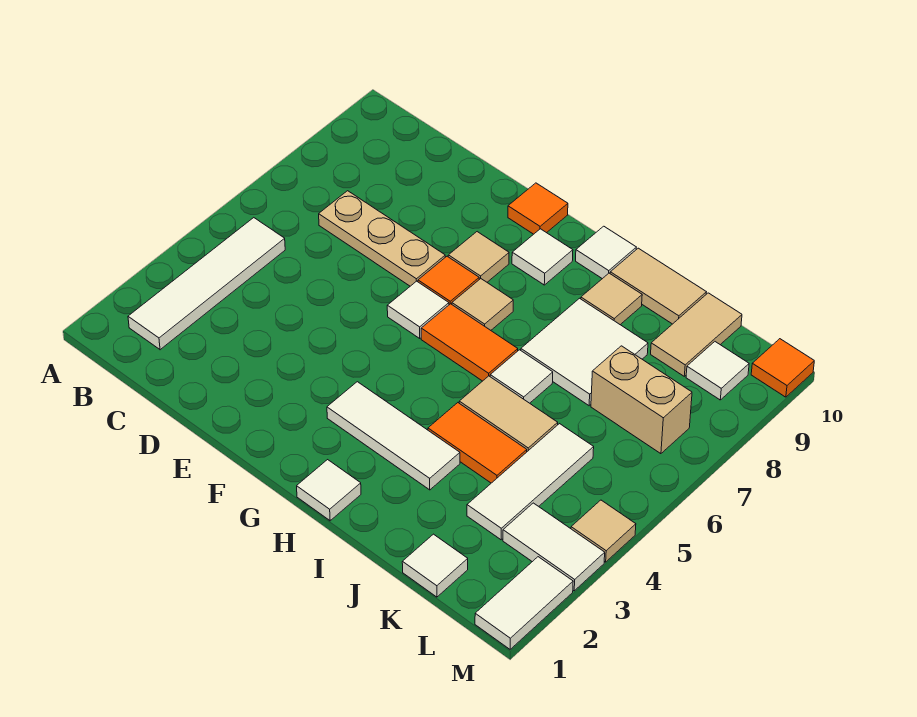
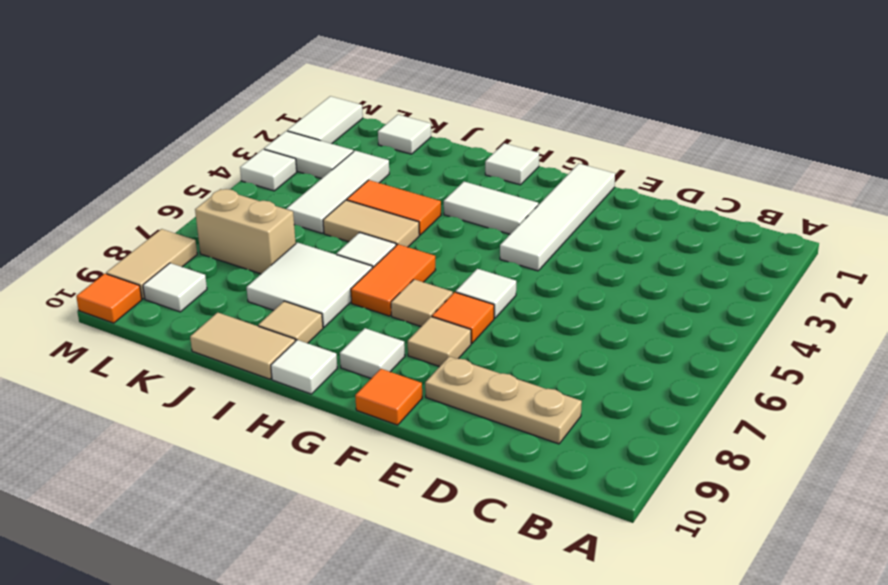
white 1x4 tile [128,218,285,350] -> white 1x4 tile moved to [500,164,615,271]
tan 1x3 plate [319,191,445,286] -> tan 1x3 plate moved to [425,356,582,444]
white 1x3 tile [327,382,460,490] -> white 1x2 tile [444,182,538,234]
orange 1x2 tile [421,304,518,381] -> orange 1x2 tile turned to [351,244,435,316]
tan 1x2 tile [651,293,742,376] -> tan 1x2 tile moved to [106,229,197,299]
tan 1x1 tile [571,500,636,562] -> white 1x1 tile [240,149,297,191]

